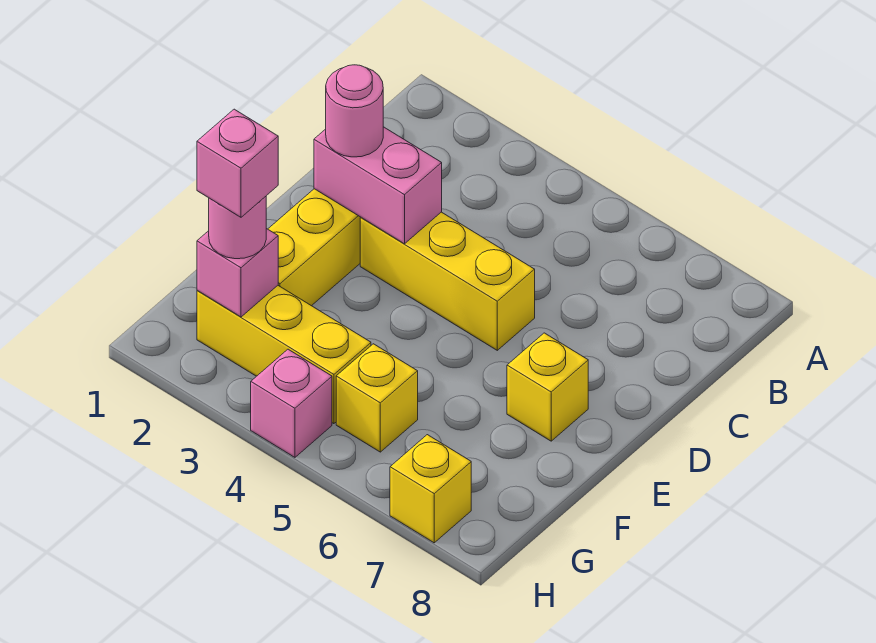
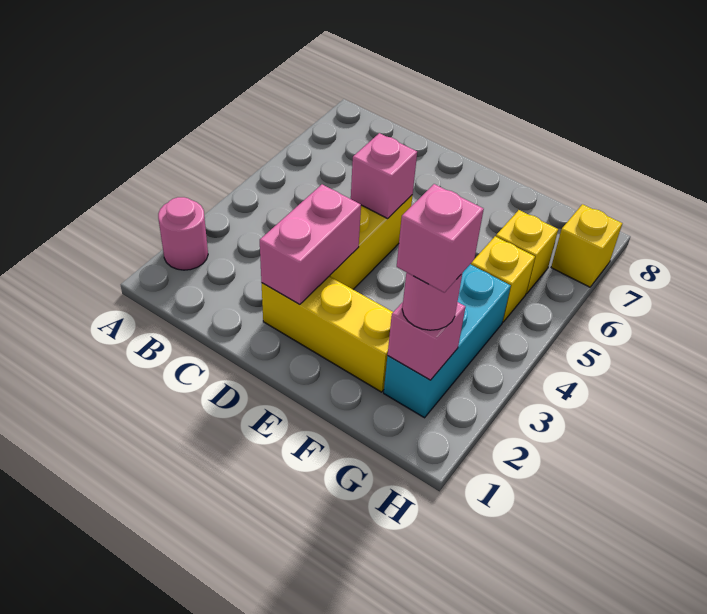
pink 1x1 round brick [326,65,383,157] -> pink 1x1 round brick moved to [158,197,208,270]
yellow 1x1 brick [507,333,588,441] -> yellow 1x1 brick moved to [496,210,558,294]
yellow 1x3 brick [197,286,371,424] -> cyan 1x3 brick [384,264,511,418]
pink 1x1 brick [251,349,332,457] -> pink 1x1 brick moved to [351,133,417,219]

